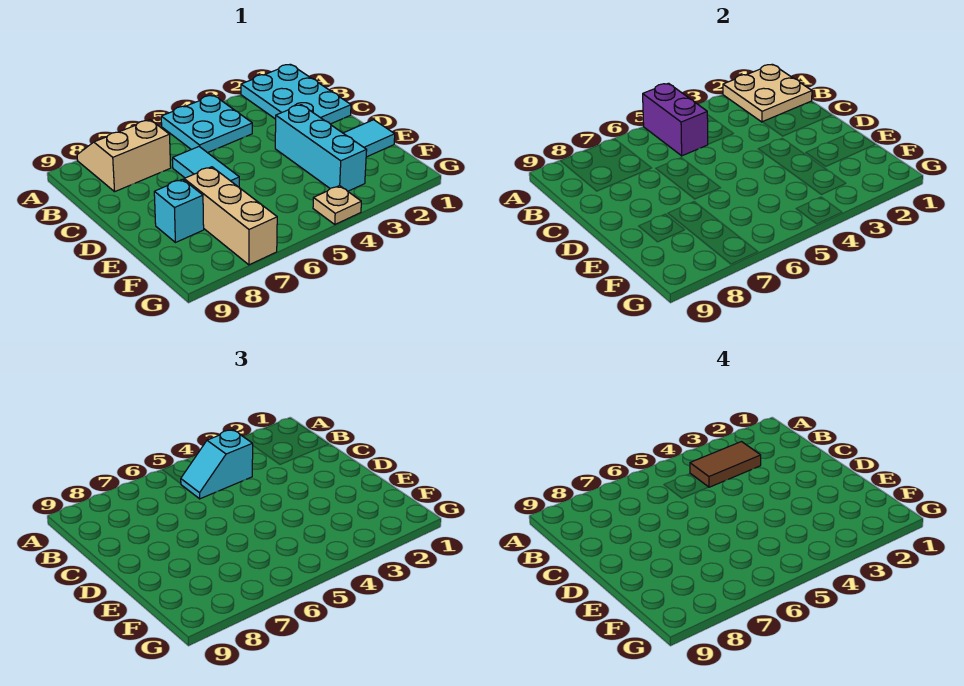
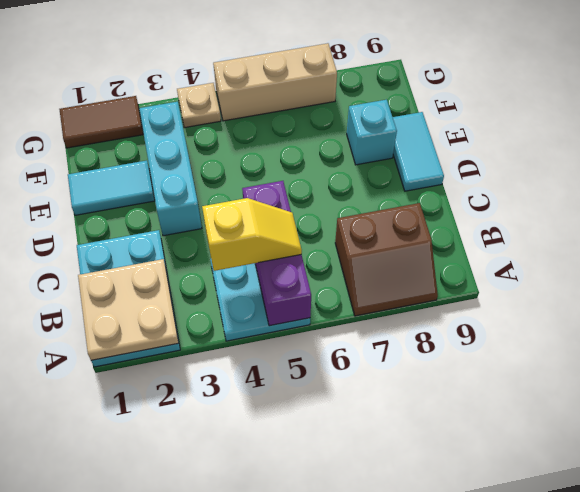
purple 1x2 brick [643,83,708,156] -> purple 1x3 brick [242,181,311,326]
tan 2x2 slope [77,120,171,192] -> brown 2x2 slope [335,203,438,316]
brown 1x2 tile [690,442,761,487] -> brown 1x2 tile moved to [59,96,143,148]
cyan 1x2 slope [181,430,253,499] -> yellow 1x2 slope [202,198,302,271]
cyan 1x2 tile [173,147,239,187] -> cyan 1x2 tile moved to [393,112,444,191]
tan 1x3 brick [184,167,277,265] -> tan 1x3 brick turned to [213,43,337,121]

